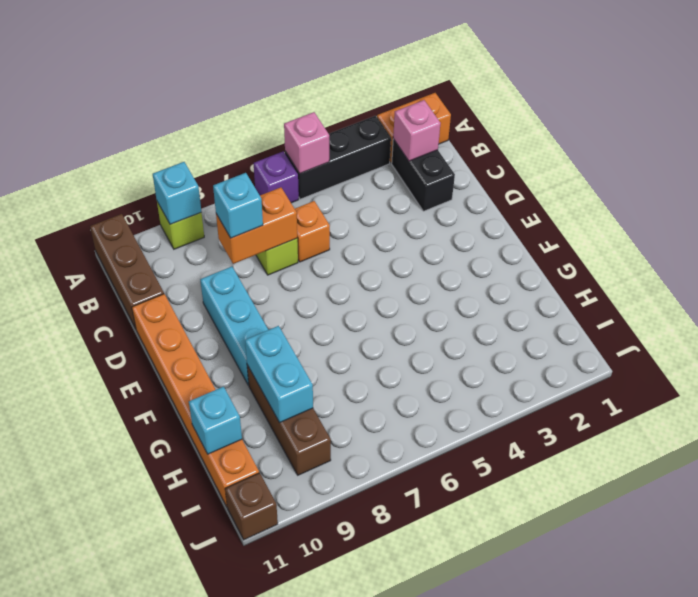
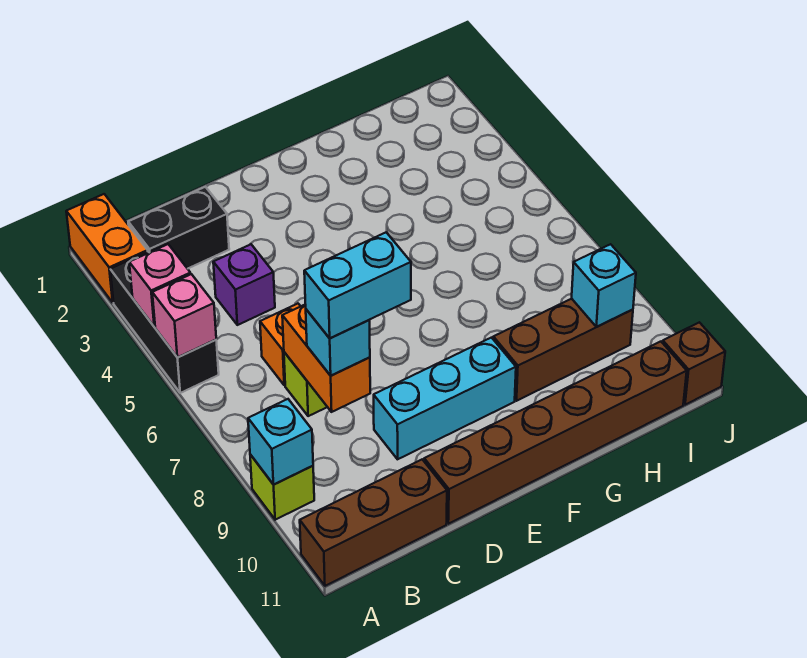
purple 1x1 brick [254,151,299,203] -> purple 1x1 brick moved to [213,244,275,325]
pink 1x1 brick [393,100,441,161] -> pink 1x1 brick moved to [129,244,191,327]
orange 1x6 brick [132,294,259,506] -> brown 1x6 brick [424,342,687,524]
cyan 1x2 brick [245,326,313,422] -> cyan 1x2 brick moved to [304,232,411,338]
cyan 1x1 brick [189,387,242,454] -> cyan 1x1 brick moved to [572,244,636,327]

